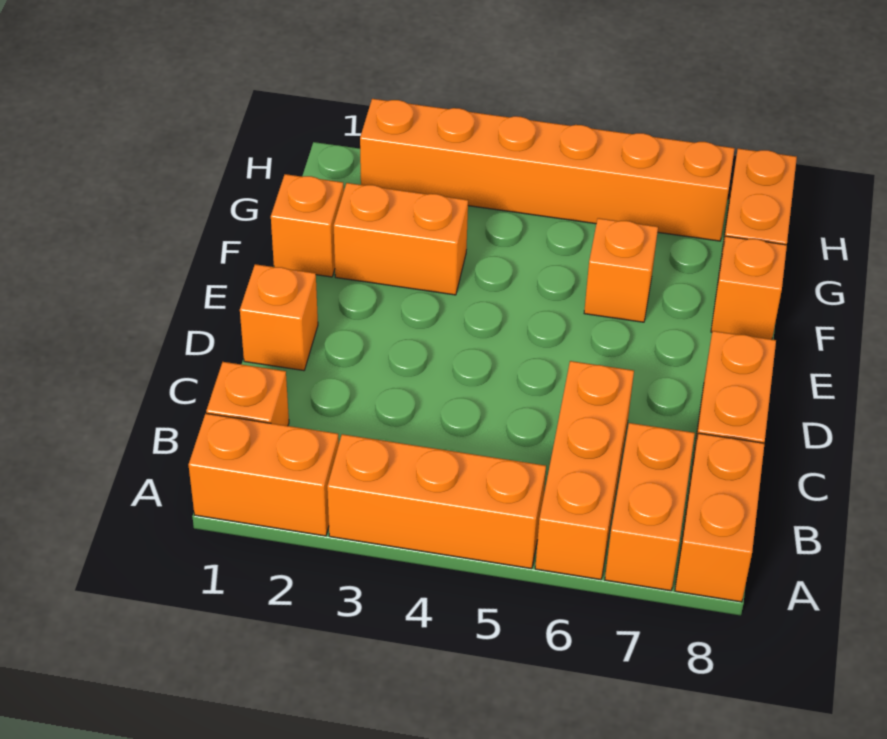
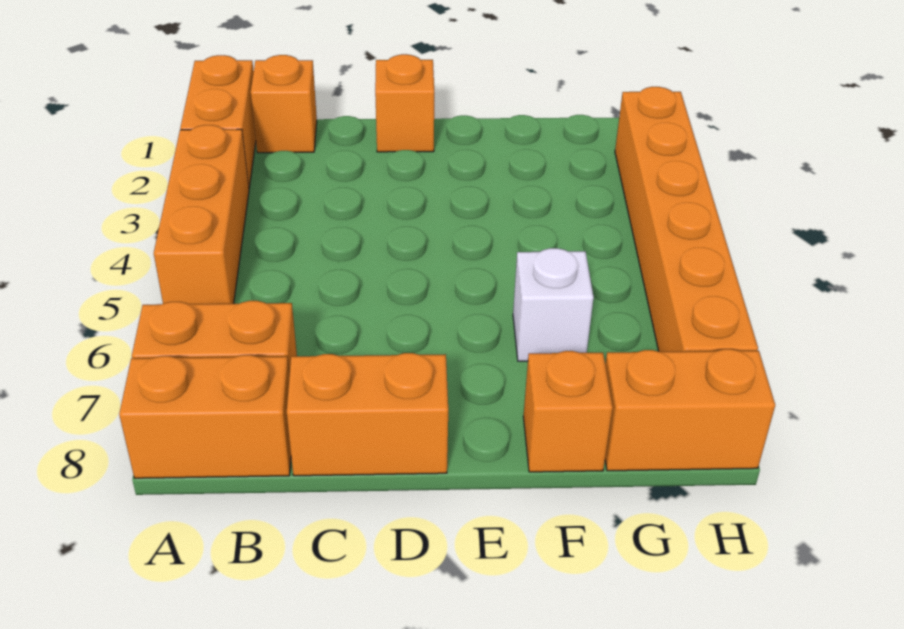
orange 1x3 brick [535,361,634,580] -> none
orange 1x1 brick [271,174,344,277] -> none
orange 1x2 brick [334,183,468,295] -> none
orange 1x1 brick [584,218,658,322] -> white 1x1 brick [513,248,594,361]

